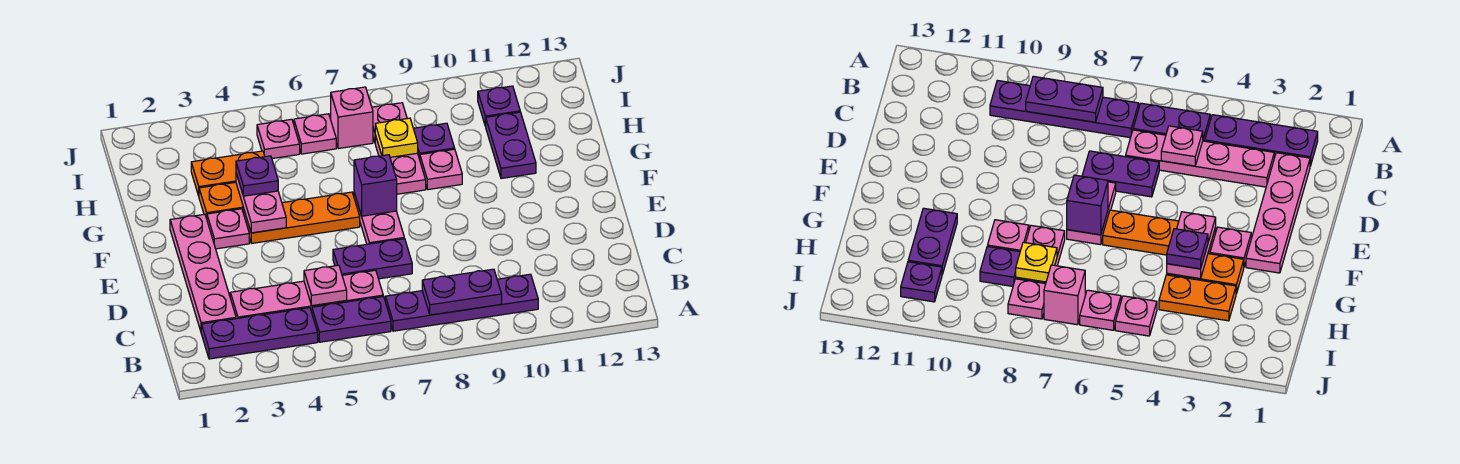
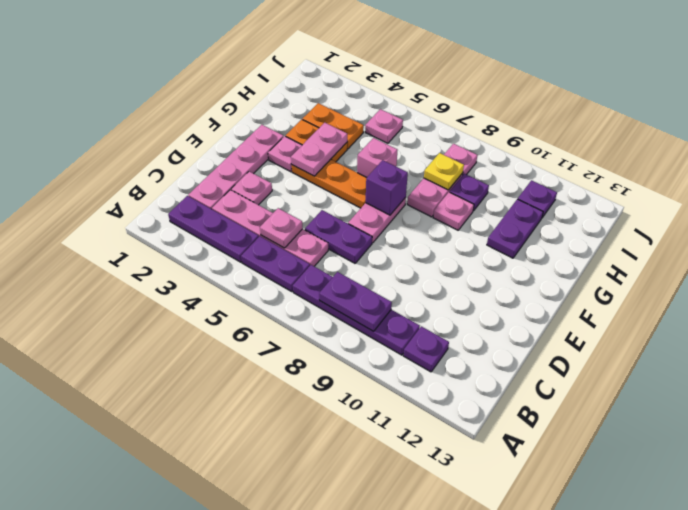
purple 1x1 plate [236,156,278,196] -> purple 1x1 plate moved to [403,326,449,372]
pink 1x1 plate [294,114,336,154] -> pink 1x1 plate moved to [231,171,272,205]
pink 1x1 brick [331,87,373,149] -> pink 1x1 brick moved to [357,138,397,178]

